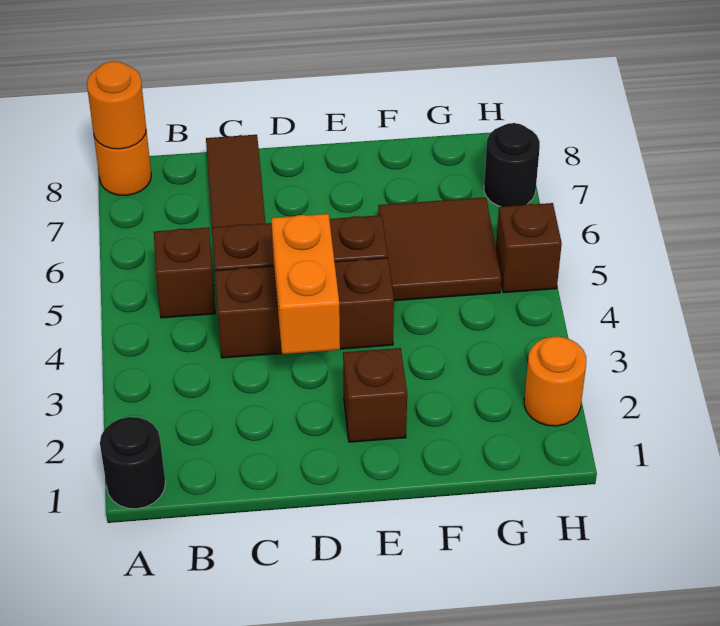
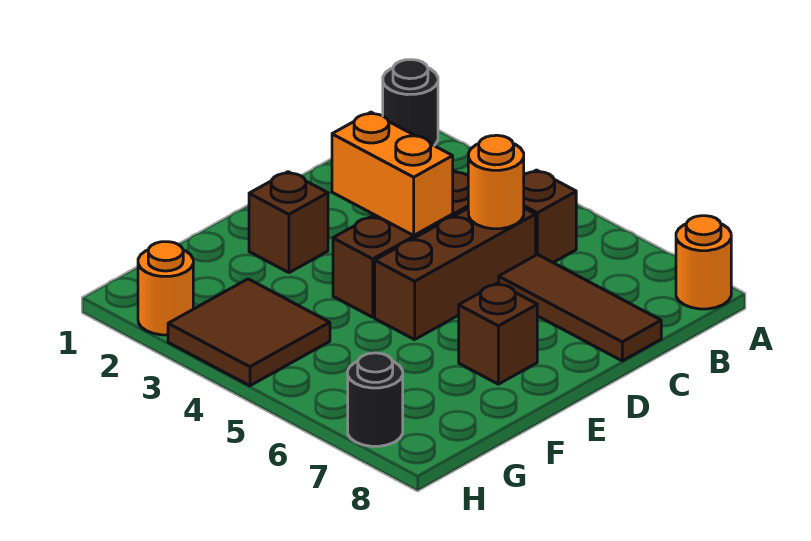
orange 1x1 round brick [87,61,146,149] -> orange 1x1 round brick moved to [468,135,524,229]
brown 2x2 tile [378,197,501,301] -> brown 2x2 tile moved to [168,279,330,386]
brown 1x1 brick [496,203,562,293] -> brown 1x1 brick moved to [459,283,537,384]

